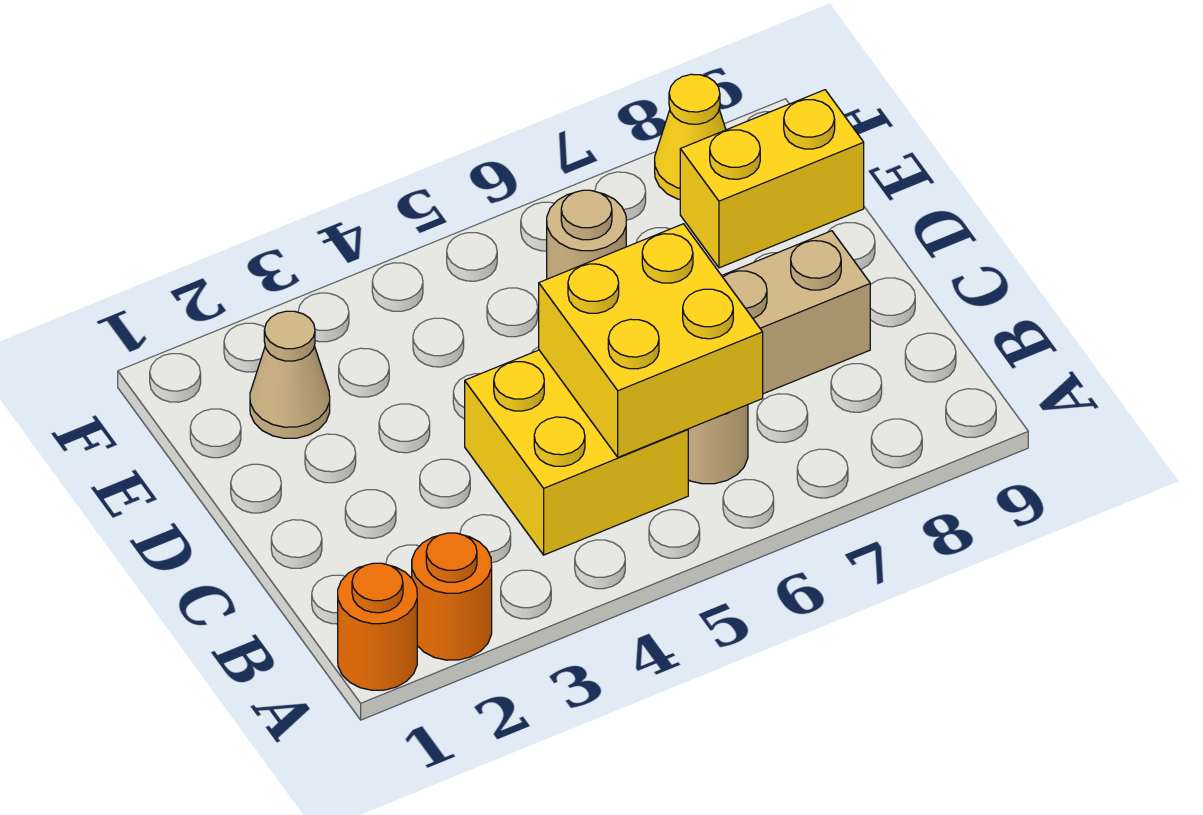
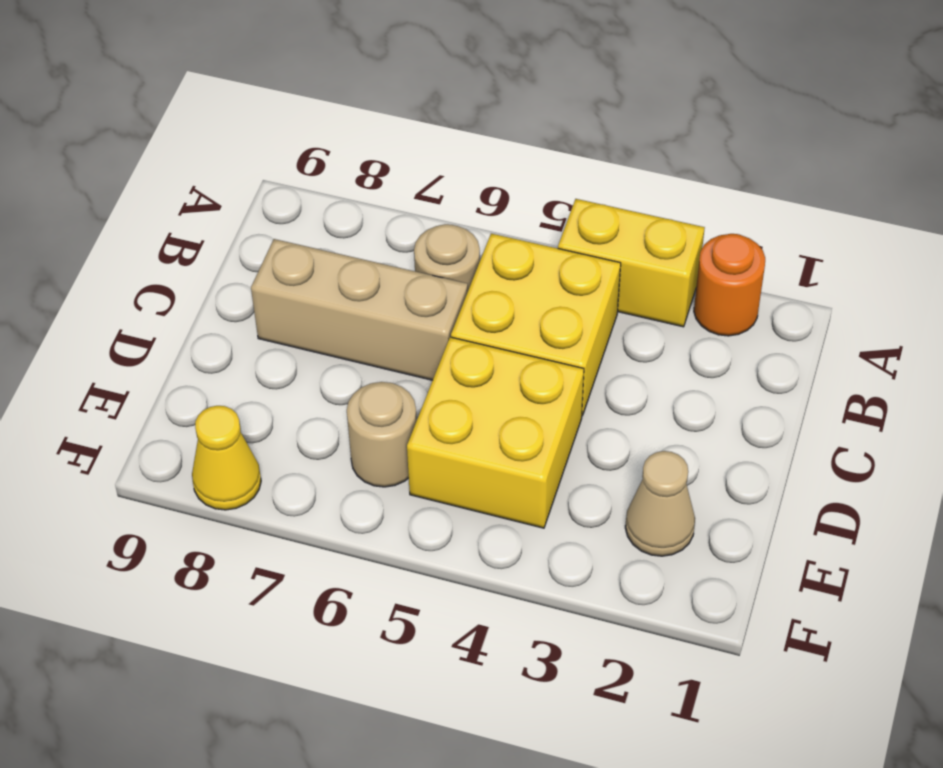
orange 1x1 round brick [338,563,417,690] -> none
yellow 2x2 brick [539,224,763,457] -> yellow 2x2 brick moved to [407,337,584,528]
yellow 1x2 brick [680,90,864,268] -> yellow 1x2 brick moved to [558,199,705,327]

